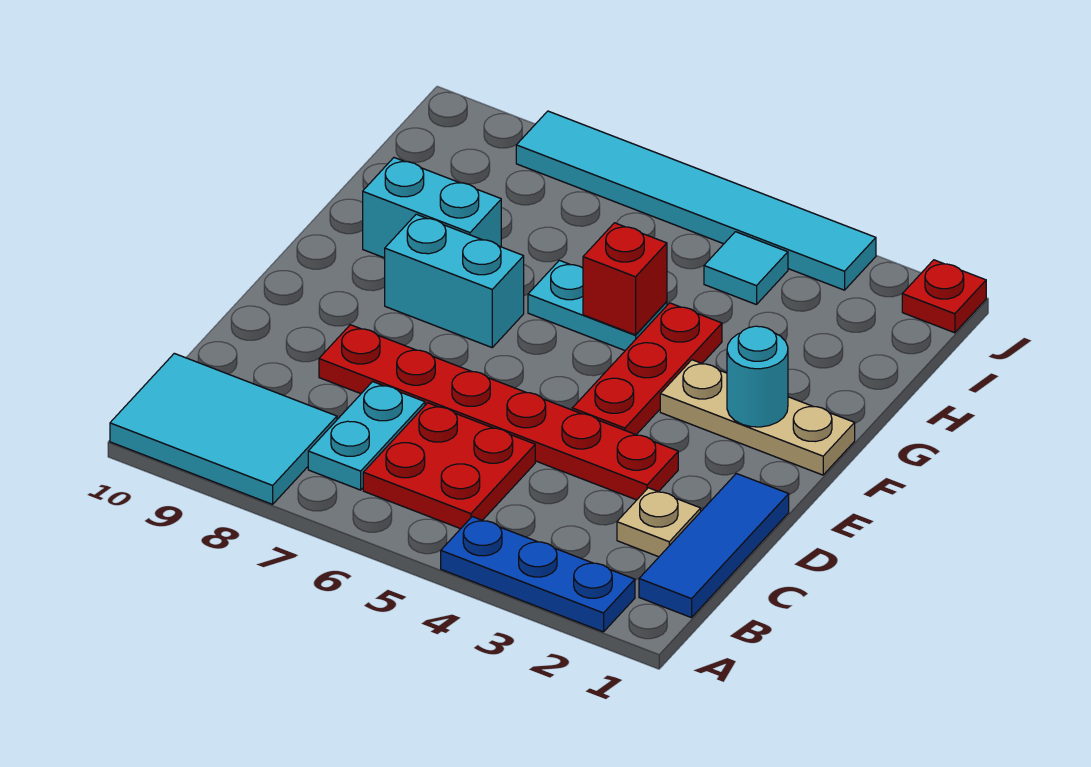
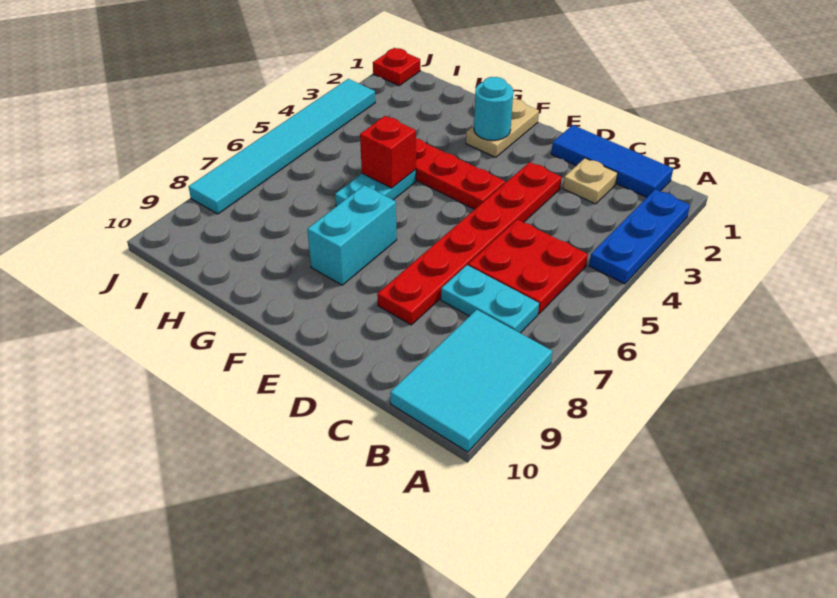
tan 1x3 plate [660,360,855,475] -> tan 1x2 plate [466,99,539,157]
cyan 1x2 brick [363,158,501,258] -> none
cyan 1x1 tile [704,232,788,305] -> none

